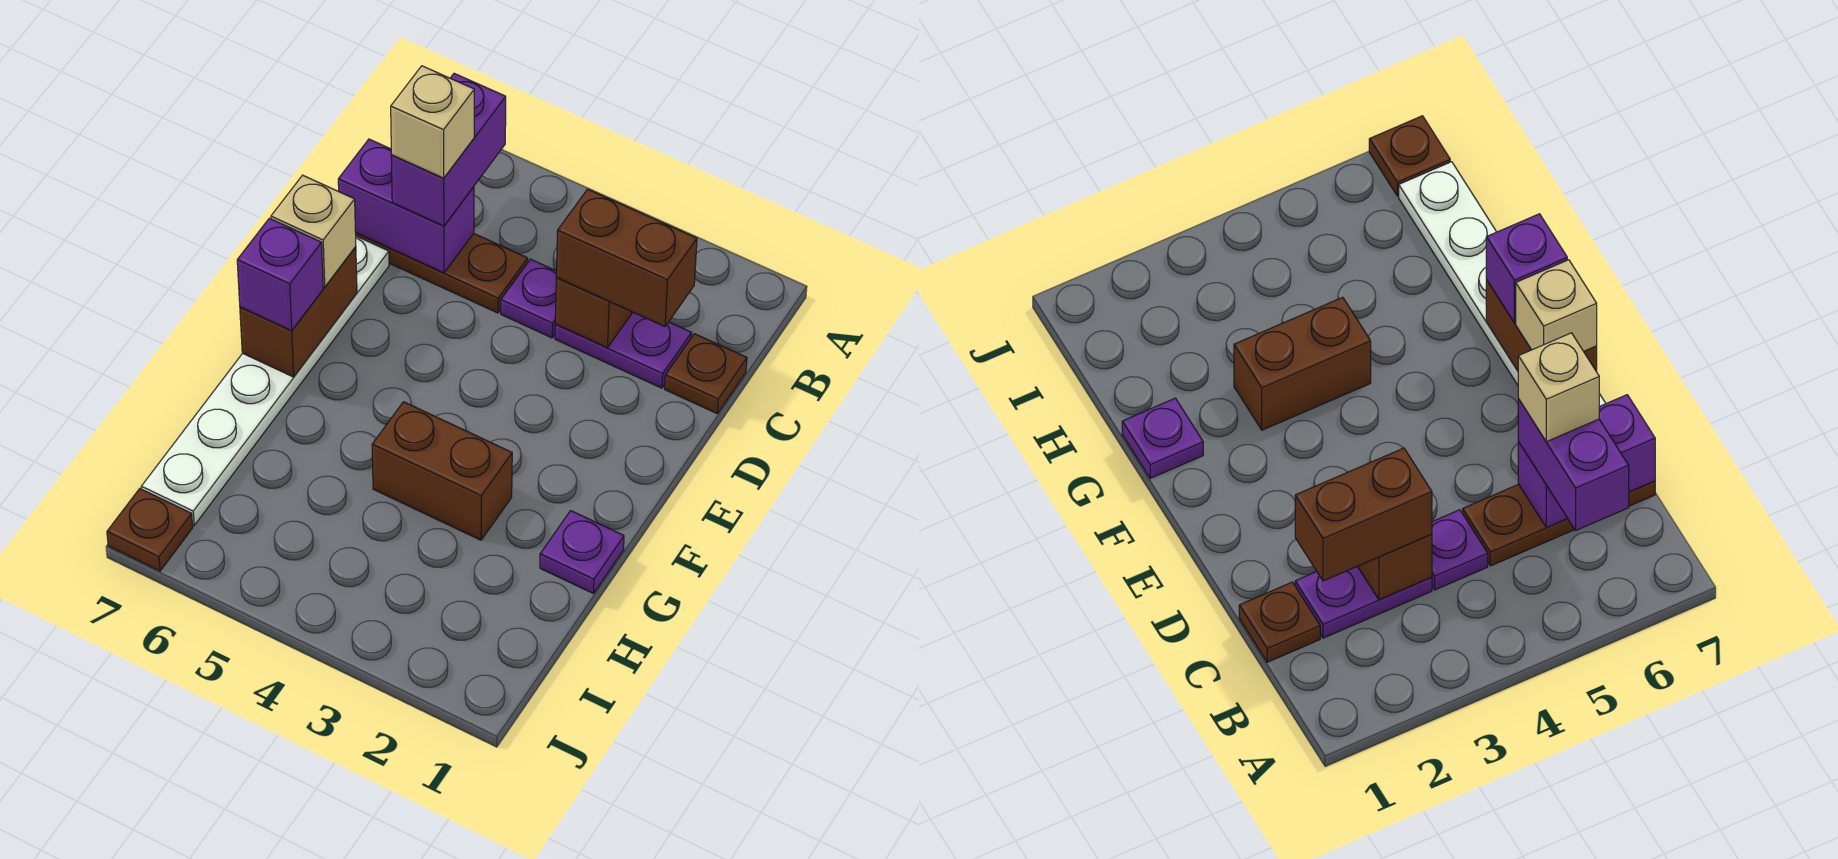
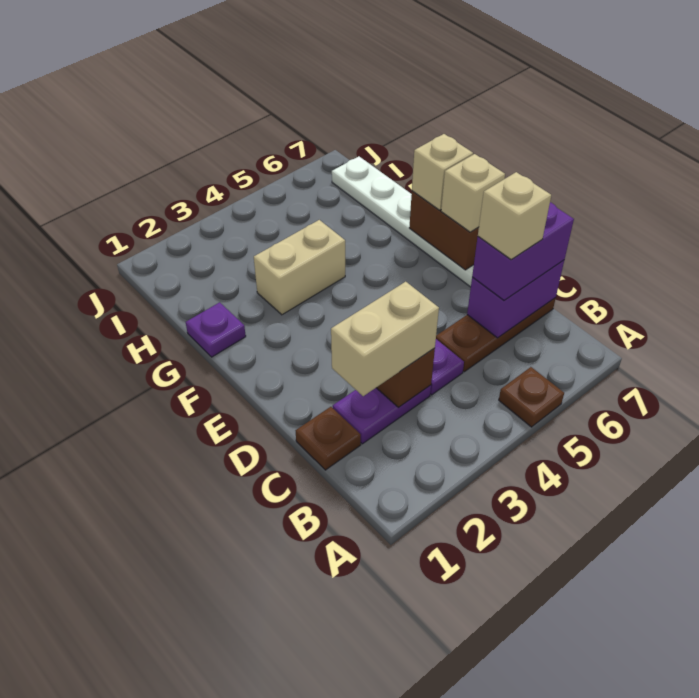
purple 1x2 brick [391,73,506,226] -> purple 1x2 brick turned to [472,202,574,300]
brown 1x2 brick [556,189,697,327] -> tan 1x2 brick [331,282,439,396]
purple 1x1 brick [237,218,323,331] -> tan 1x1 brick [412,134,473,210]
brown 1x2 brick [372,402,512,540] -> tan 1x2 brick [254,220,345,315]
brown 1x1 plate [107,489,193,571] -> brown 1x1 plate moved to [499,367,564,427]

